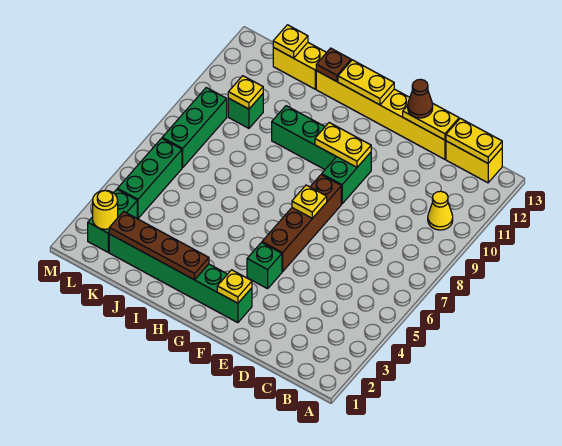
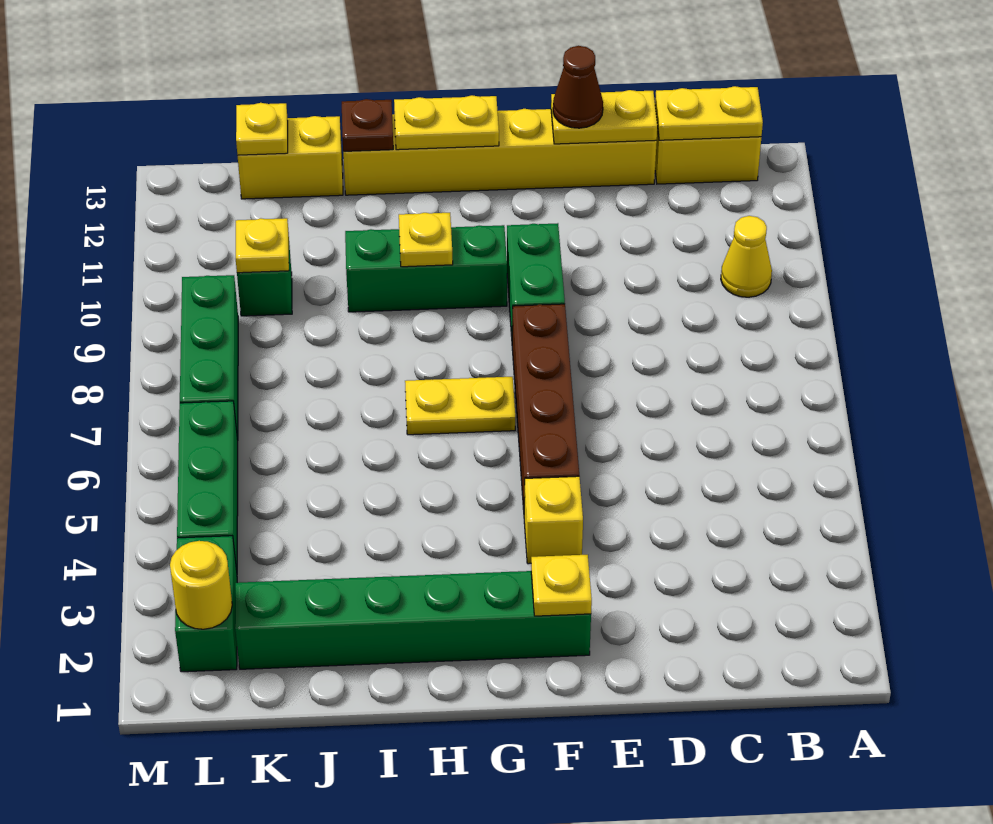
green 1x1 brick [247,243,282,289] -> yellow 1x1 brick [524,476,583,564]
yellow 1x1 plate [292,185,327,218] -> yellow 1x1 plate moved to [399,213,453,267]
yellow 1x2 plate [315,123,371,167] -> yellow 1x2 plate moved to [405,377,515,435]
brown 1x4 plate [109,211,209,280] -> none

